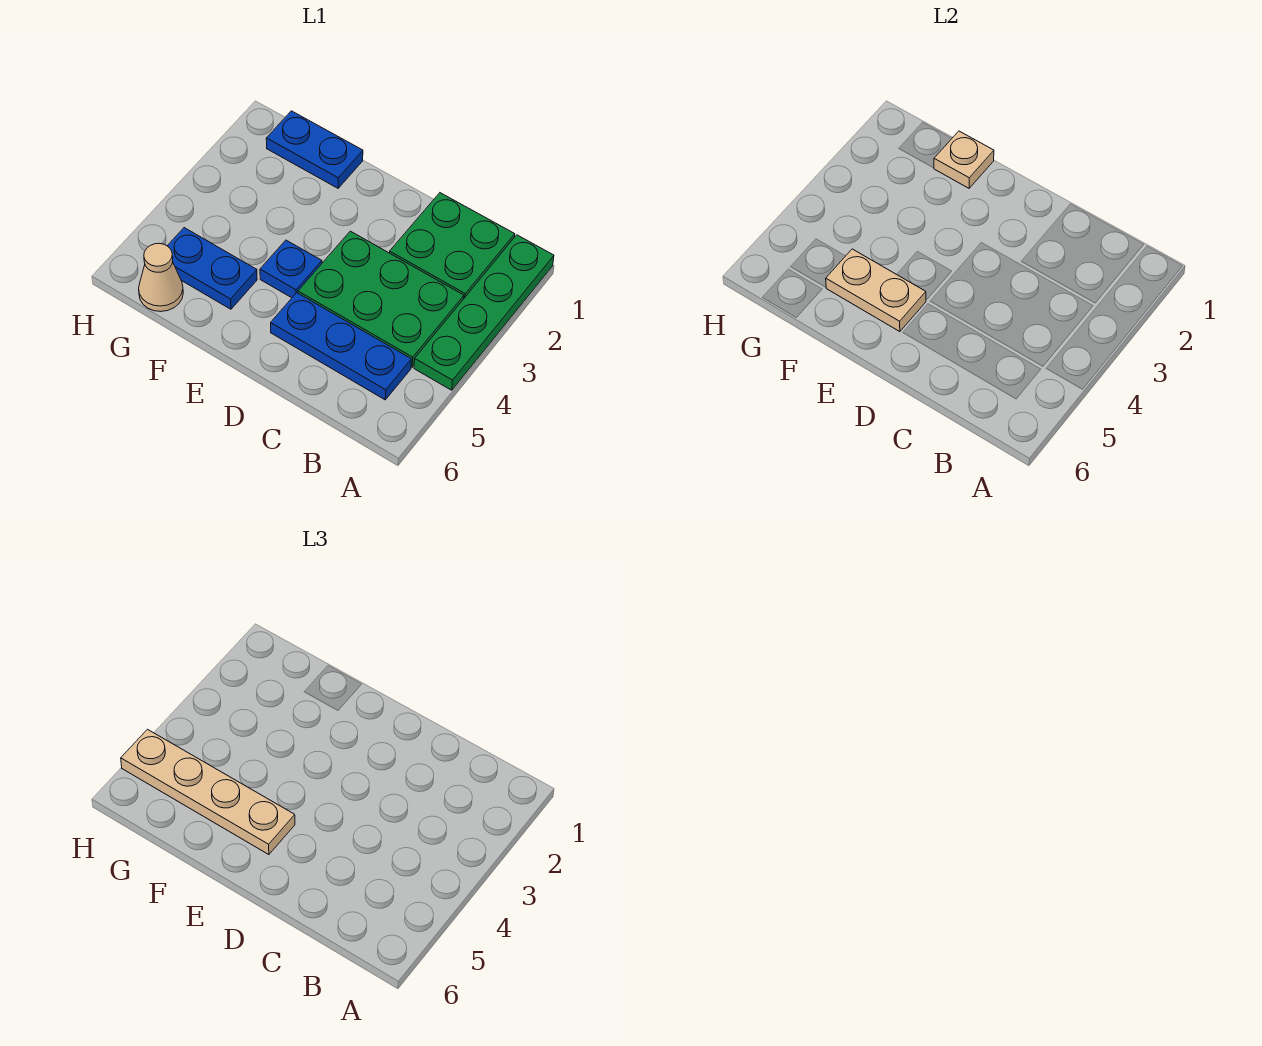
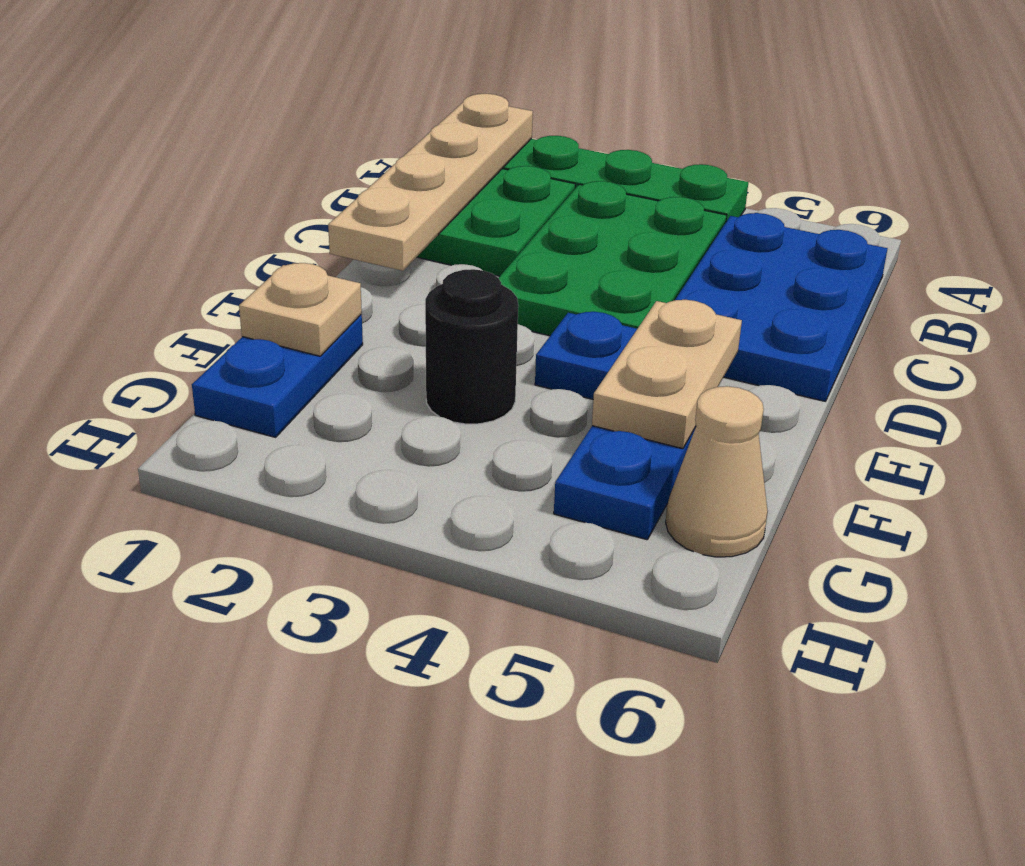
blue 1x3 plate [271,293,411,400] -> blue 2x3 plate [675,213,888,401]
tan 1x4 plate [121,729,295,855] -> tan 1x4 plate moved to [328,94,533,271]
none -> black 1x1 round brick [425,269,518,424]

